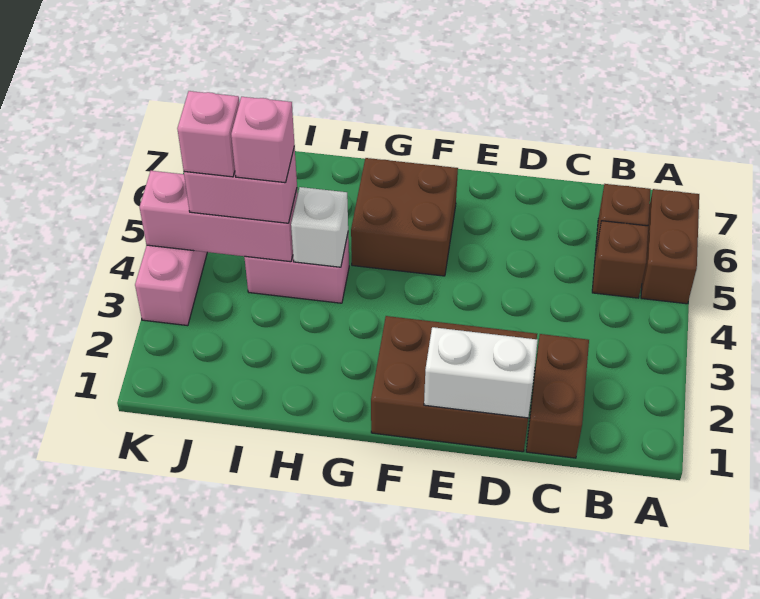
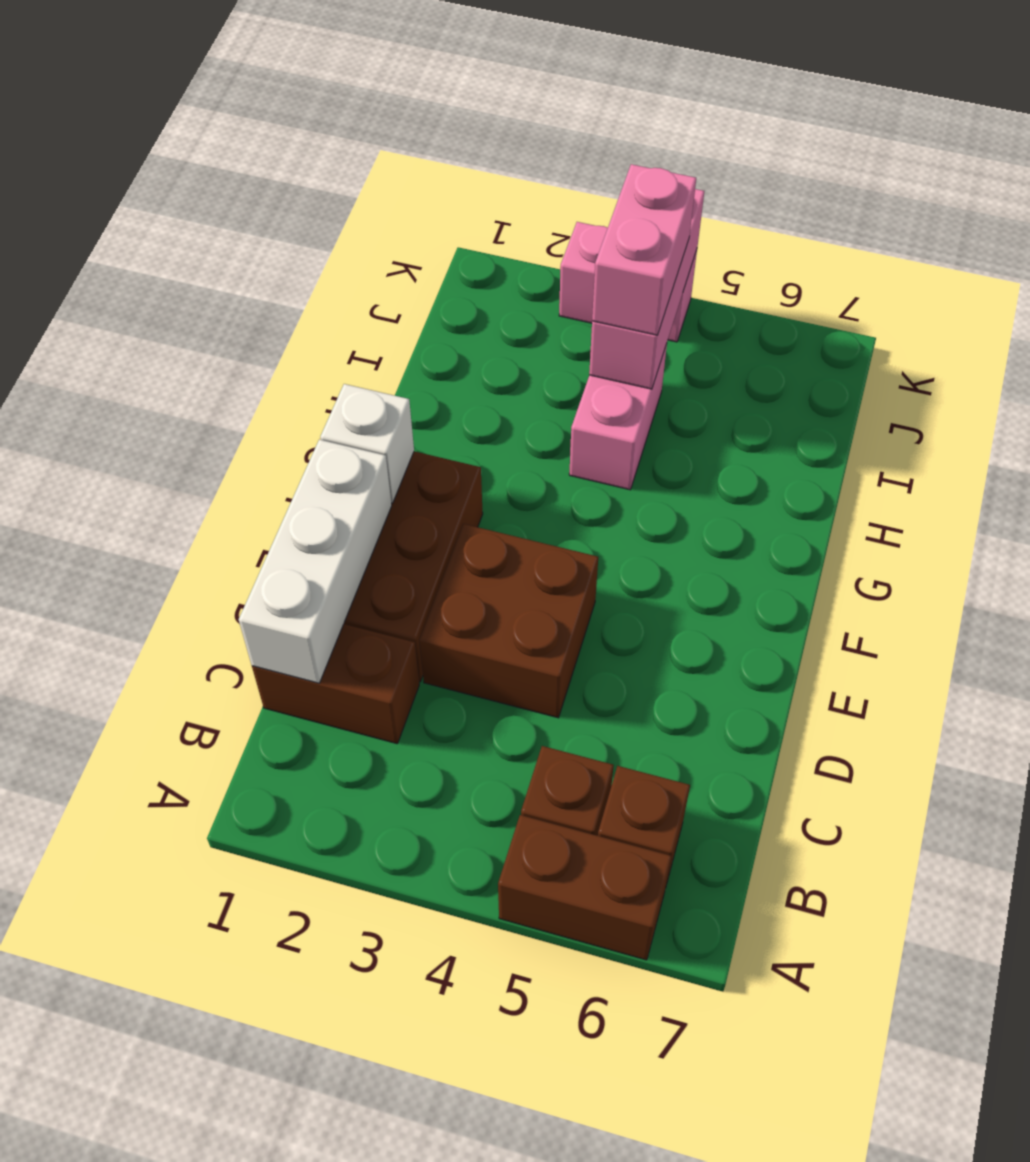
white 1x2 brick [424,327,538,418] -> white 1x3 brick [239,440,392,683]
brown 2x2 brick [351,158,458,276] -> brown 2x2 brick moved to [419,524,598,718]
white 1x1 brick [291,187,348,267] -> white 1x1 brick moved to [320,384,414,503]
pink 1x1 brick [231,97,294,183] -> none
pink 1x1 brick [177,91,239,177] -> none

